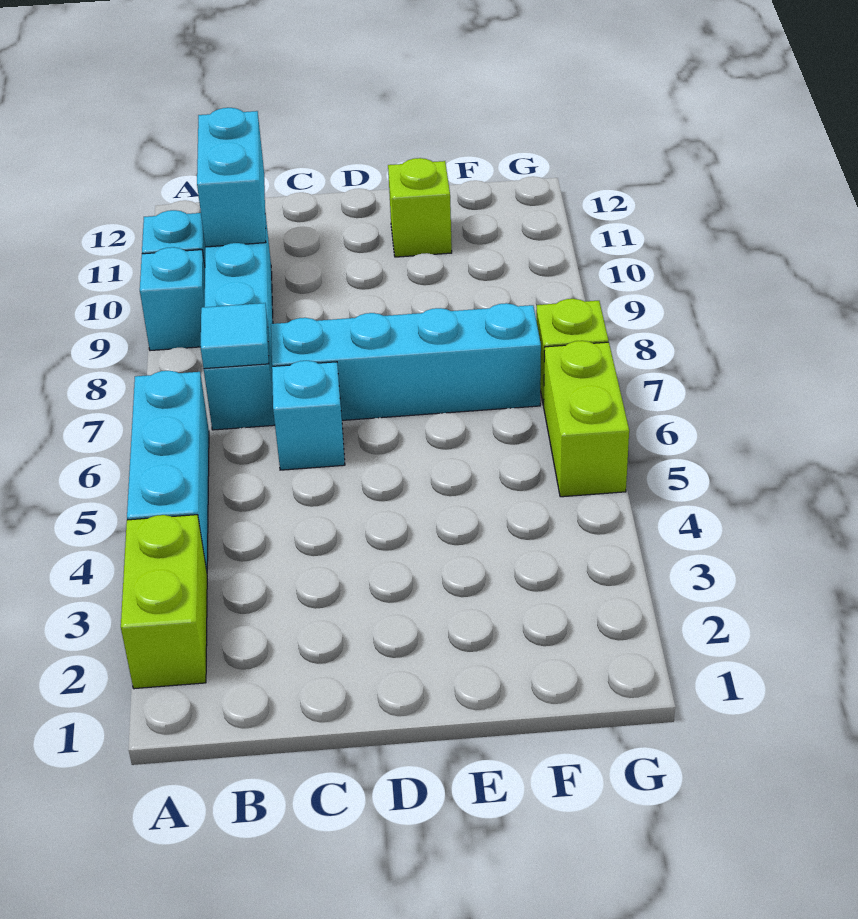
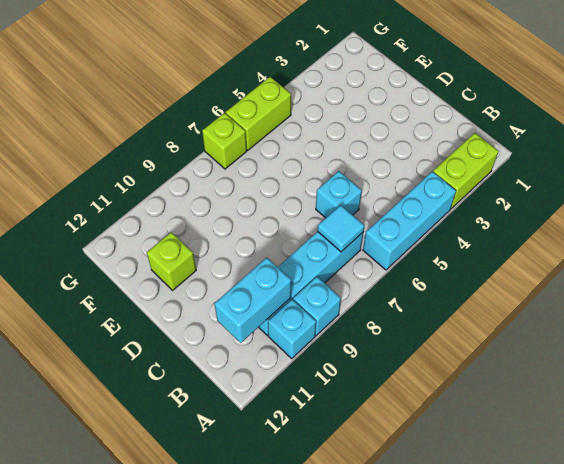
cyan 1x4 brick [271,303,541,420] -> none

